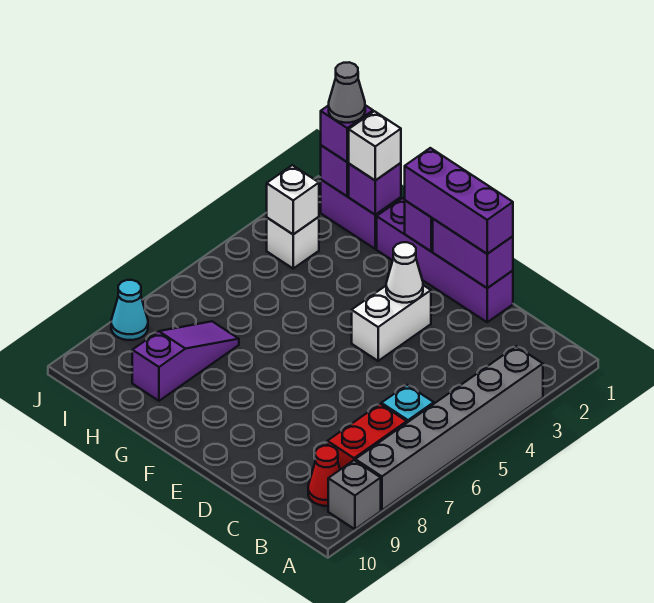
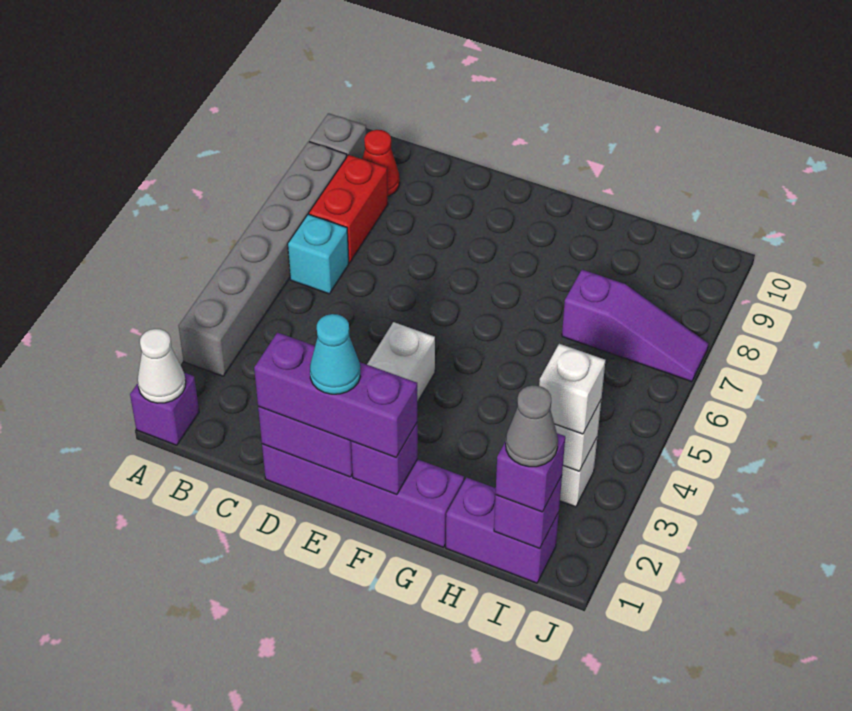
white 1x1 cone [386,242,423,303] -> white 1x1 cone moved to [138,329,186,403]
purple 1x1 brick [349,163,401,215] -> purple 1x1 brick moved to [130,373,199,445]
white 1x1 brick [348,111,401,180] -> white 1x1 brick moved to [539,344,605,434]
purple 1x3 slope [132,321,239,401] -> purple 1x3 slope turned to [562,270,708,382]
cyan 1x1 cone [111,280,148,340] -> cyan 1x1 cone moved to [310,314,360,394]

